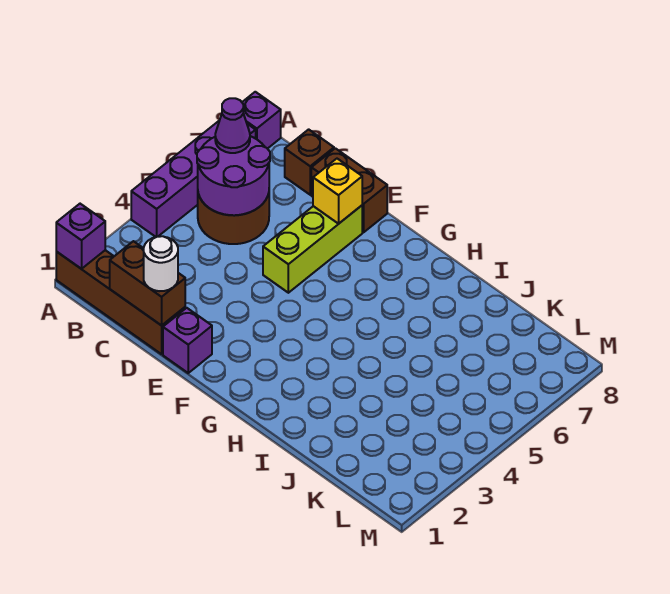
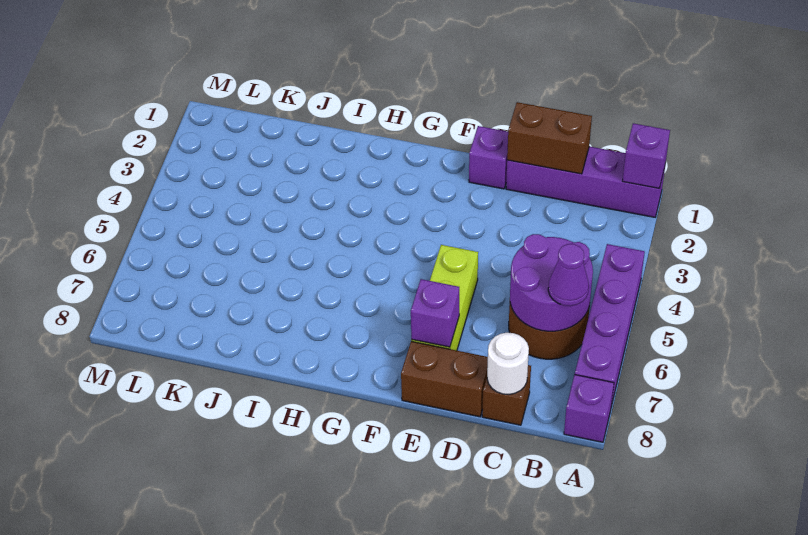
brown 1x4 brick [56,250,185,354] -> purple 1x4 brick [506,147,666,217]
white 1x1 round brick [144,236,178,291] -> white 1x1 round brick moved to [487,333,529,394]
yellow 1x1 brick [313,159,362,224] -> purple 1x1 brick [411,279,459,347]

